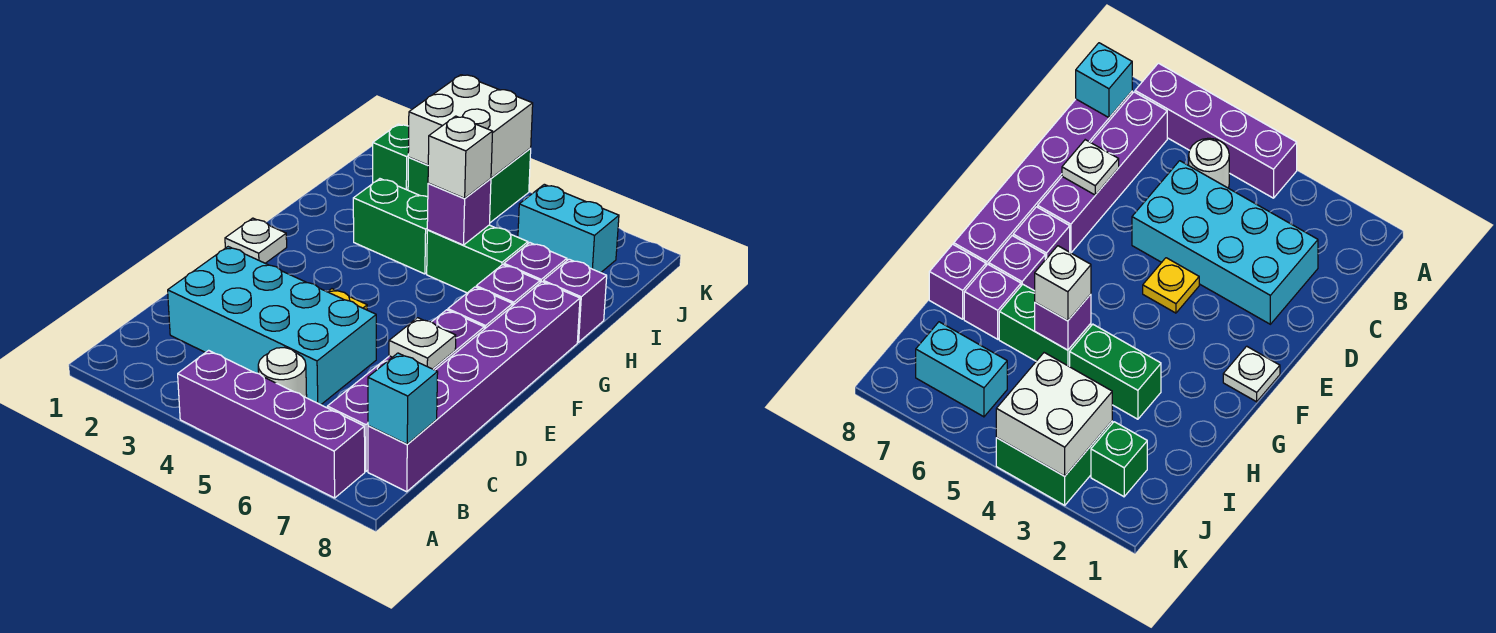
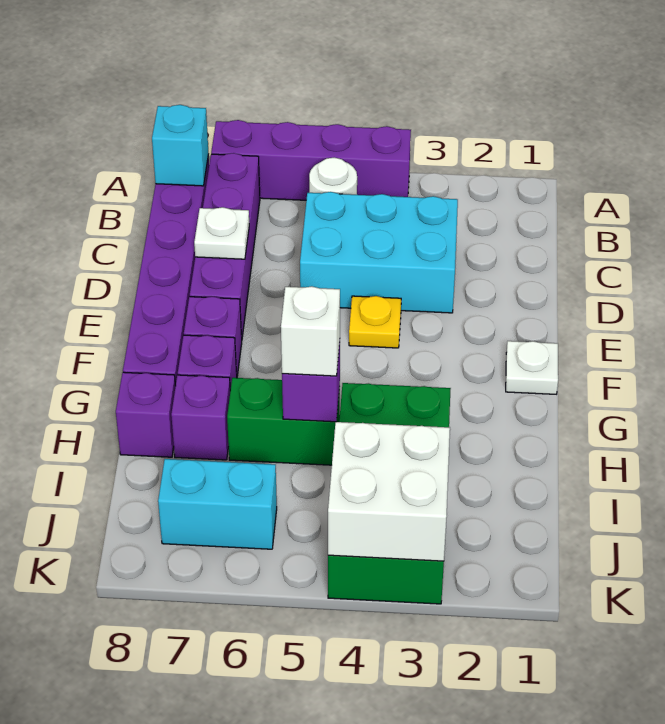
cyan 2x4 brick [168,247,376,405] -> cyan 2x3 brick [300,192,458,313]
green 1x1 brick [373,124,409,190] -> none

